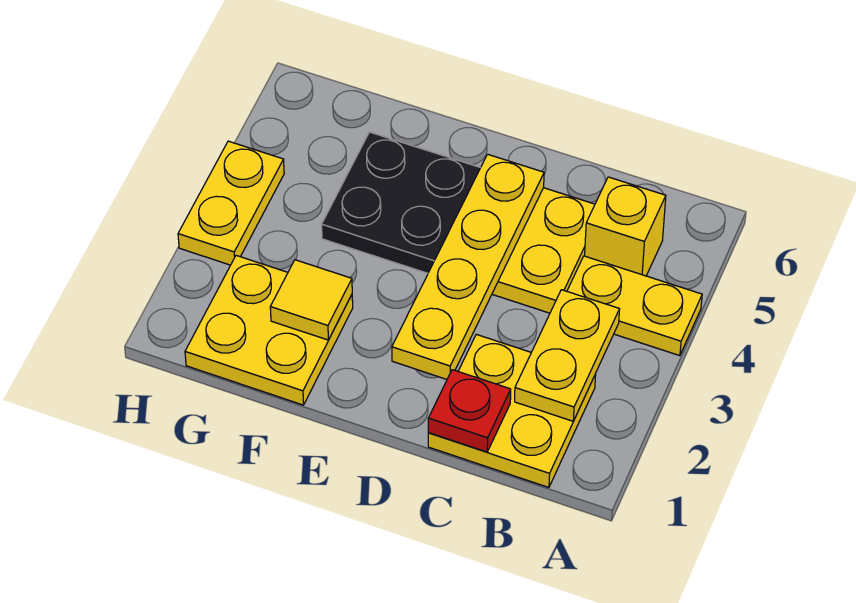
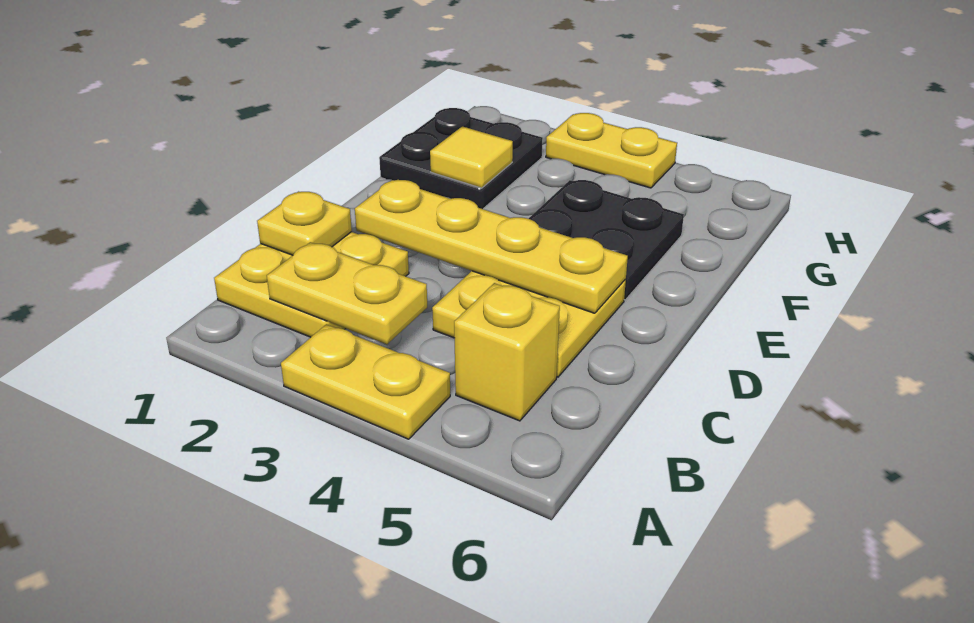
yellow 1x2 plate [567,256,702,356] -> yellow 1x2 plate turned to [281,324,450,439]
red 1x1 plate [428,370,511,452] -> yellow 1x1 plate [257,192,352,255]
yellow 2x2 plate [185,256,353,405] -> black 2x2 plate [379,108,543,209]

